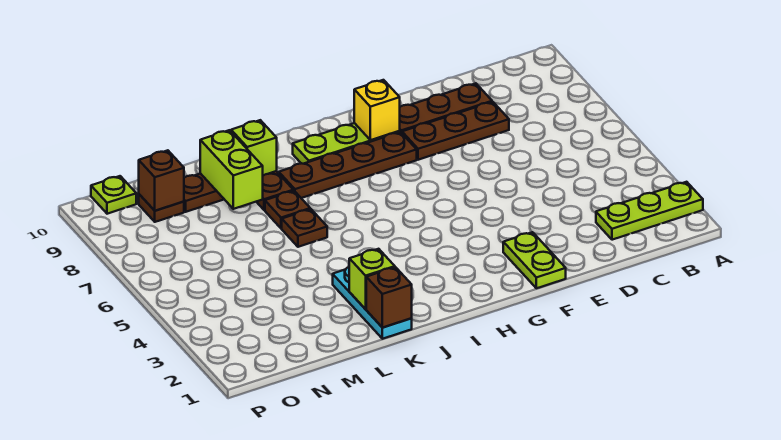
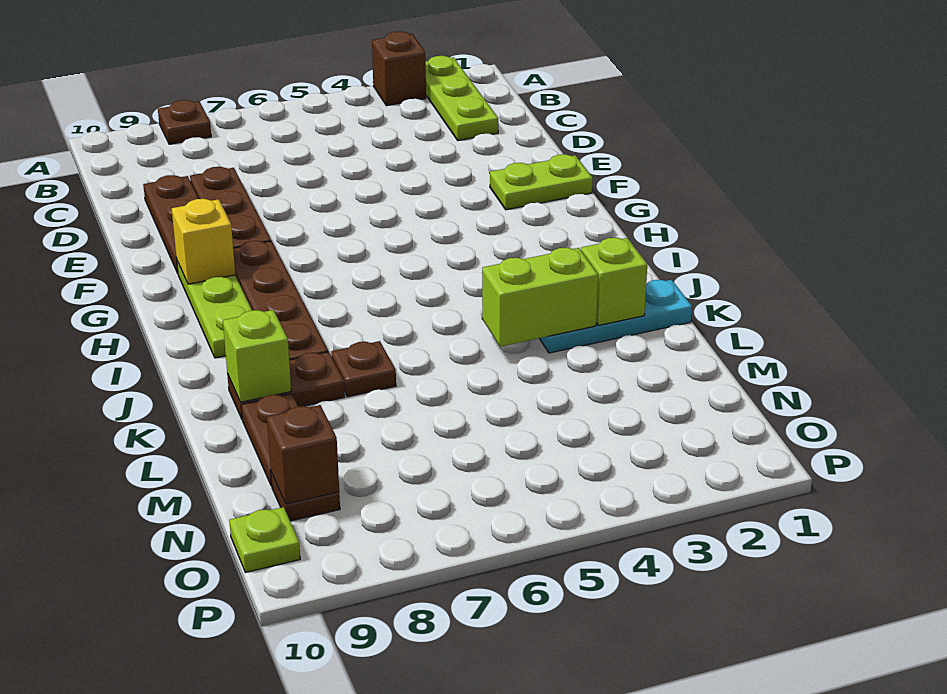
brown 1x1 brick [366,267,412,328] -> brown 1x1 brick moved to [372,31,426,106]
brown 1x1 plate [282,209,327,247] -> brown 1x1 plate moved to [158,100,211,144]
lime 1x2 brick [200,130,263,209] -> lime 1x2 brick moved to [482,248,598,347]

